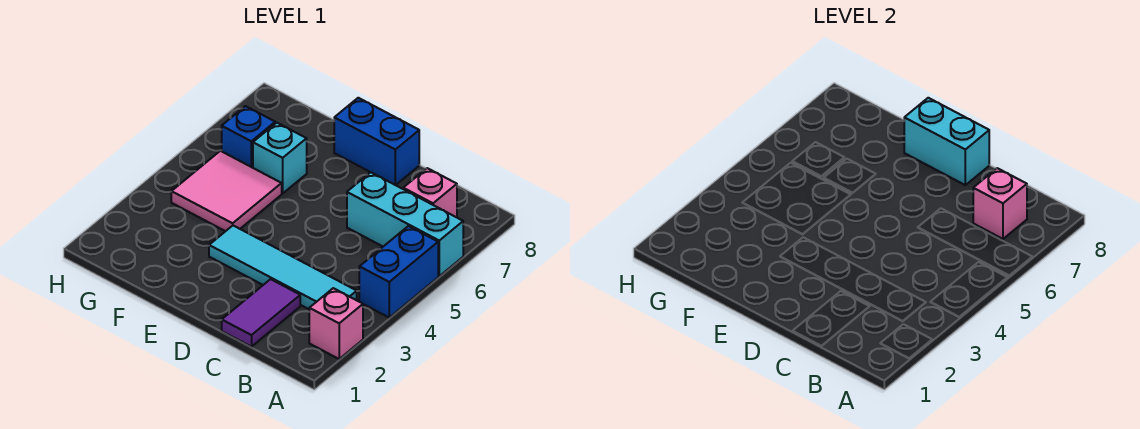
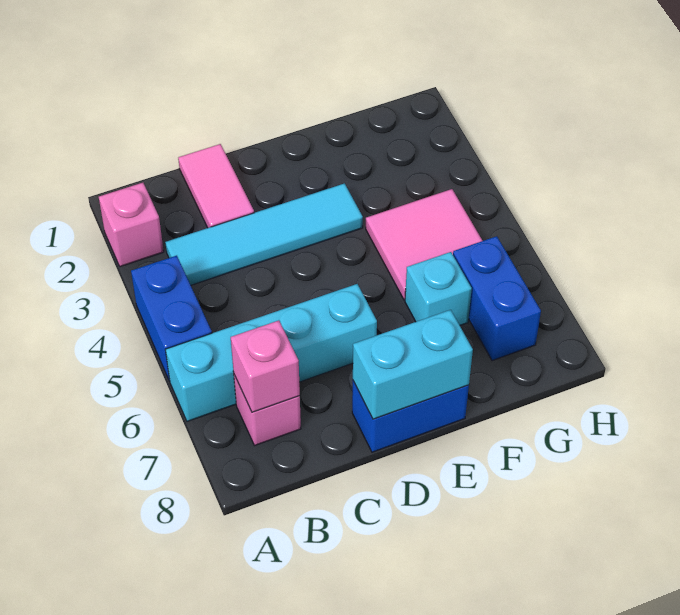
cyan 1x3 brick [347,172,463,276] -> cyan 1x4 brick [165,284,377,422]
purple 1x2 tile [222,279,300,347] -> pink 1x2 tile [178,144,254,228]
blue 1x1 brick [222,106,275,168] -> blue 1x2 brick [453,236,541,361]

